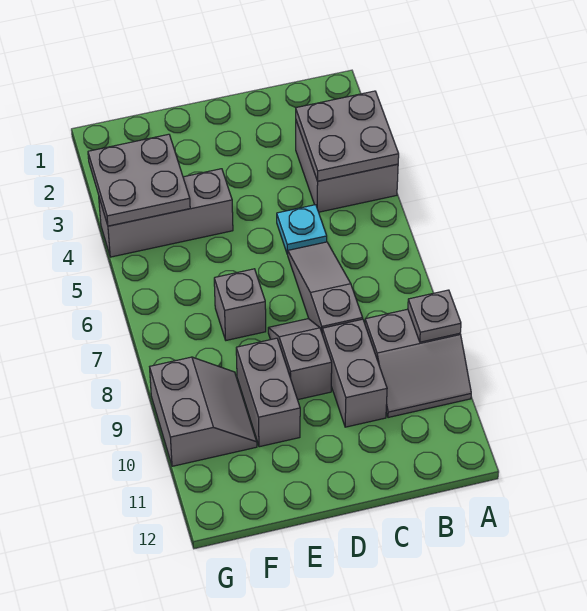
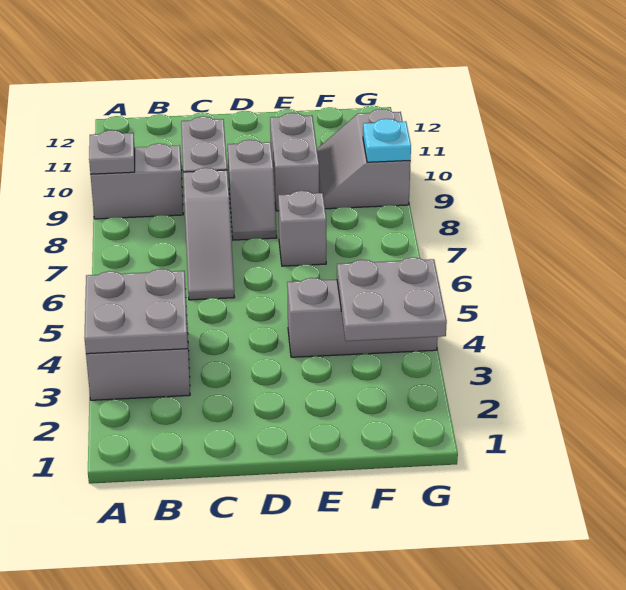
cyan 1x1 plate [277,205,327,254] -> cyan 1x1 plate moved to [363,119,411,162]

